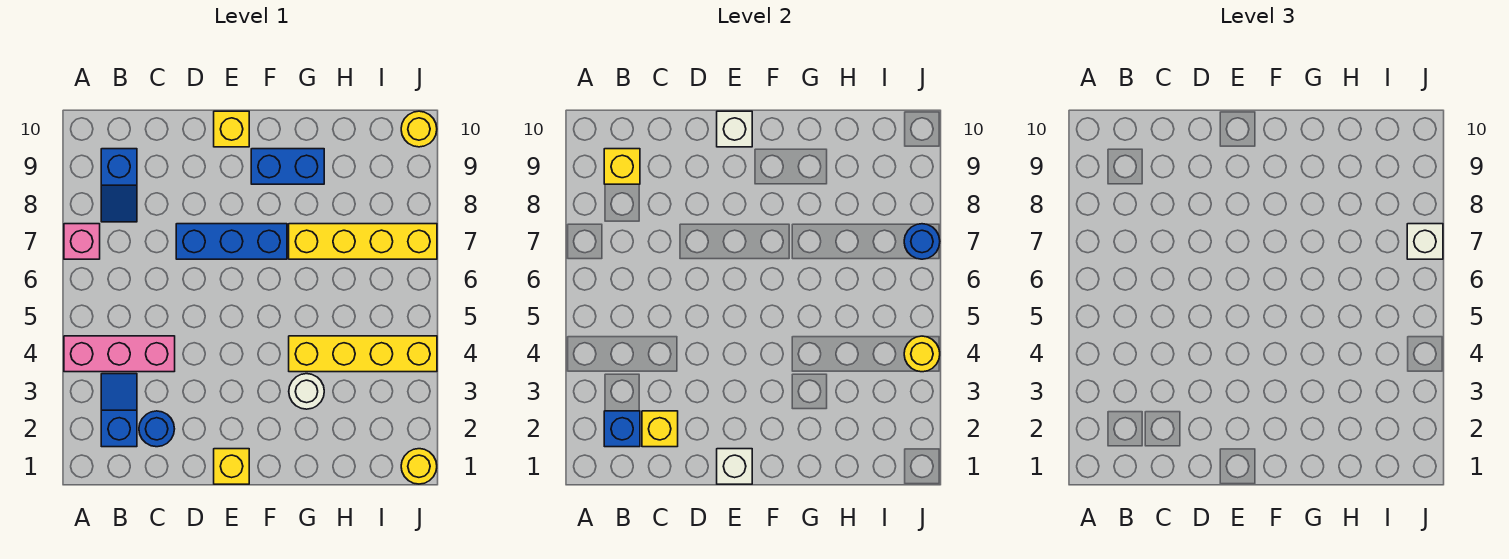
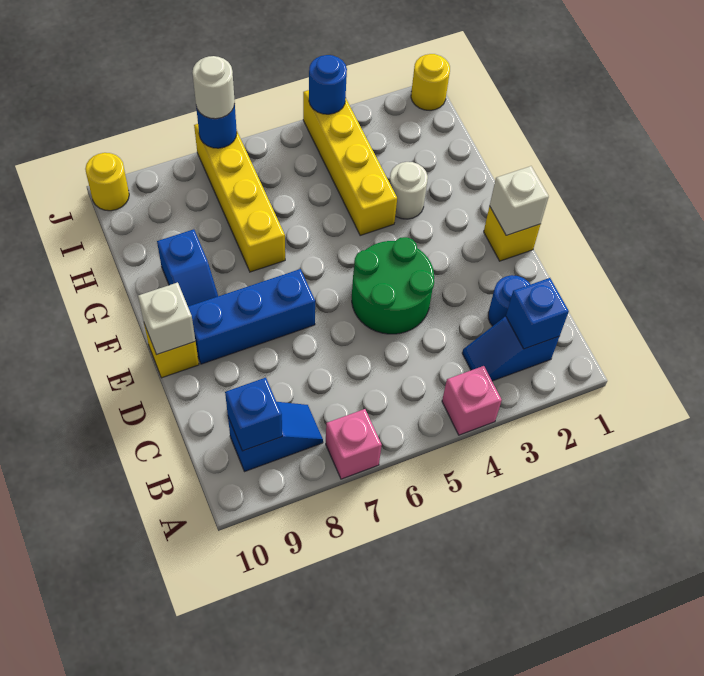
pink 1x3 brick [64,336,175,372] -> pink 1x1 brick [442,366,502,435]
yellow 1x1 brick [604,149,640,184] -> blue 1x1 brick [225,378,282,451]
yellow 1x1 brick [642,411,678,447] -> none
none -> green 2x2 round brick [352,237,434,334]
blue 1x3 brick [176,224,287,259] -> blue 1x3 brick turned to [188,269,315,364]
blue 1x2 brick [251,149,324,184] -> blue 1x2 slope [157,229,218,306]
yellow 1x1 round brick [904,336,940,372] -> blue 1x1 round brick [309,55,347,114]
white 1x1 brick [1407,224,1443,259] -> white 1x1 round brick [192,56,235,119]

